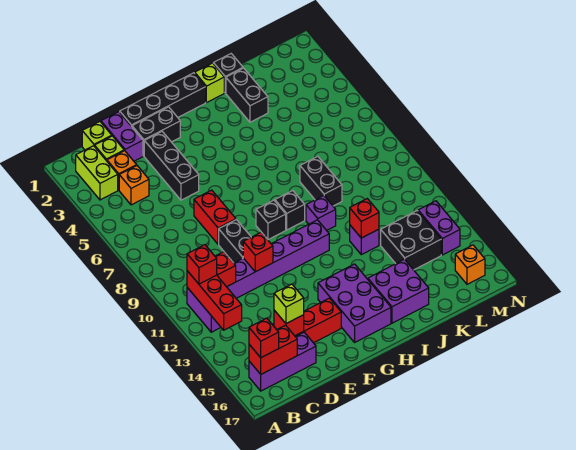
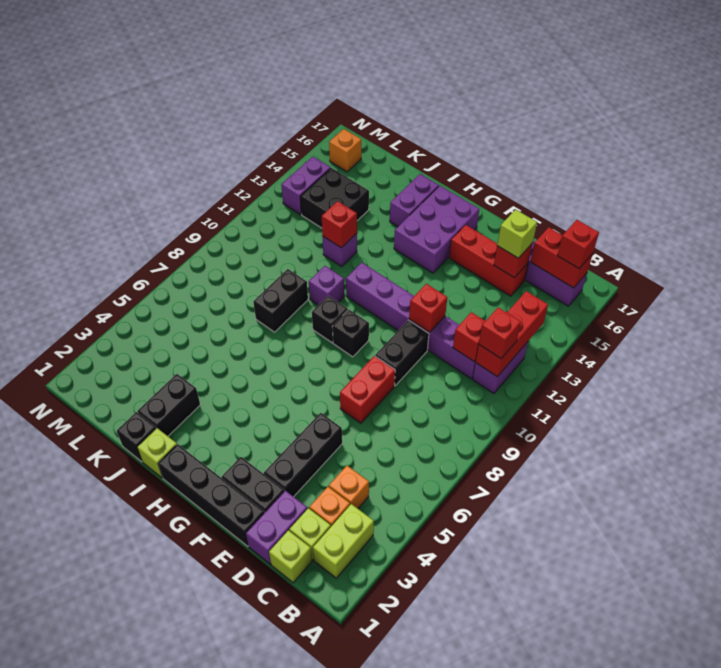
purple 2x2 brick [368,259,429,323] -> purple 1x2 brick [390,174,439,226]

